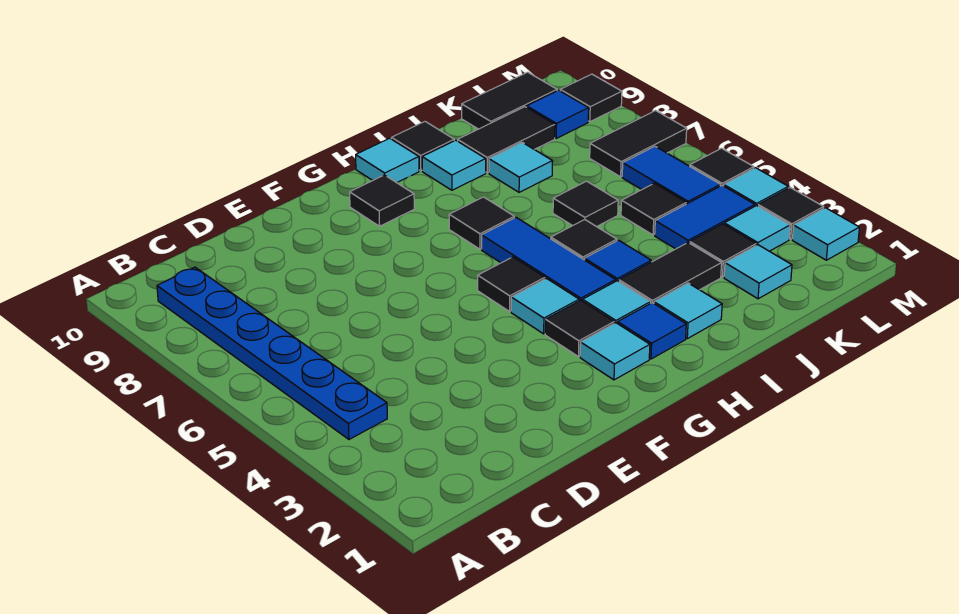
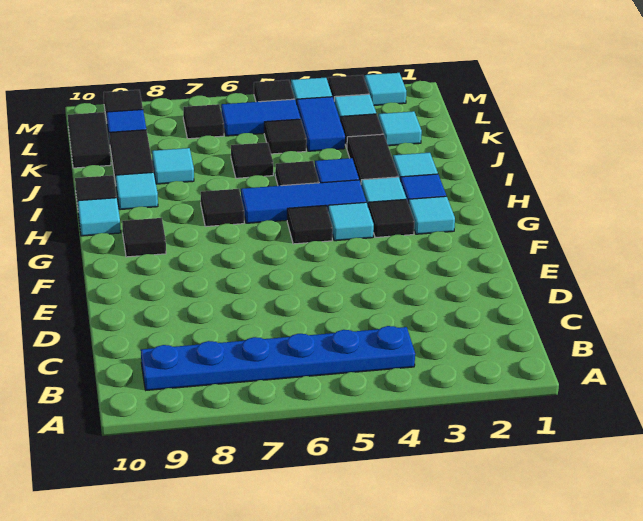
black 1x2 tile [590,111,687,177] -> black 1x1 tile [183,104,224,139]

